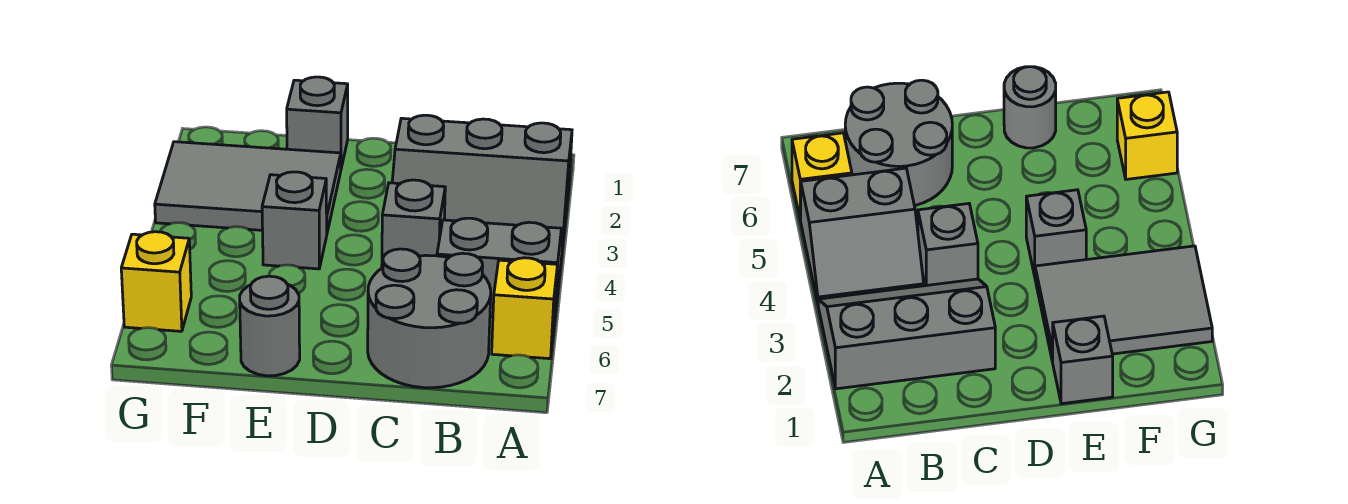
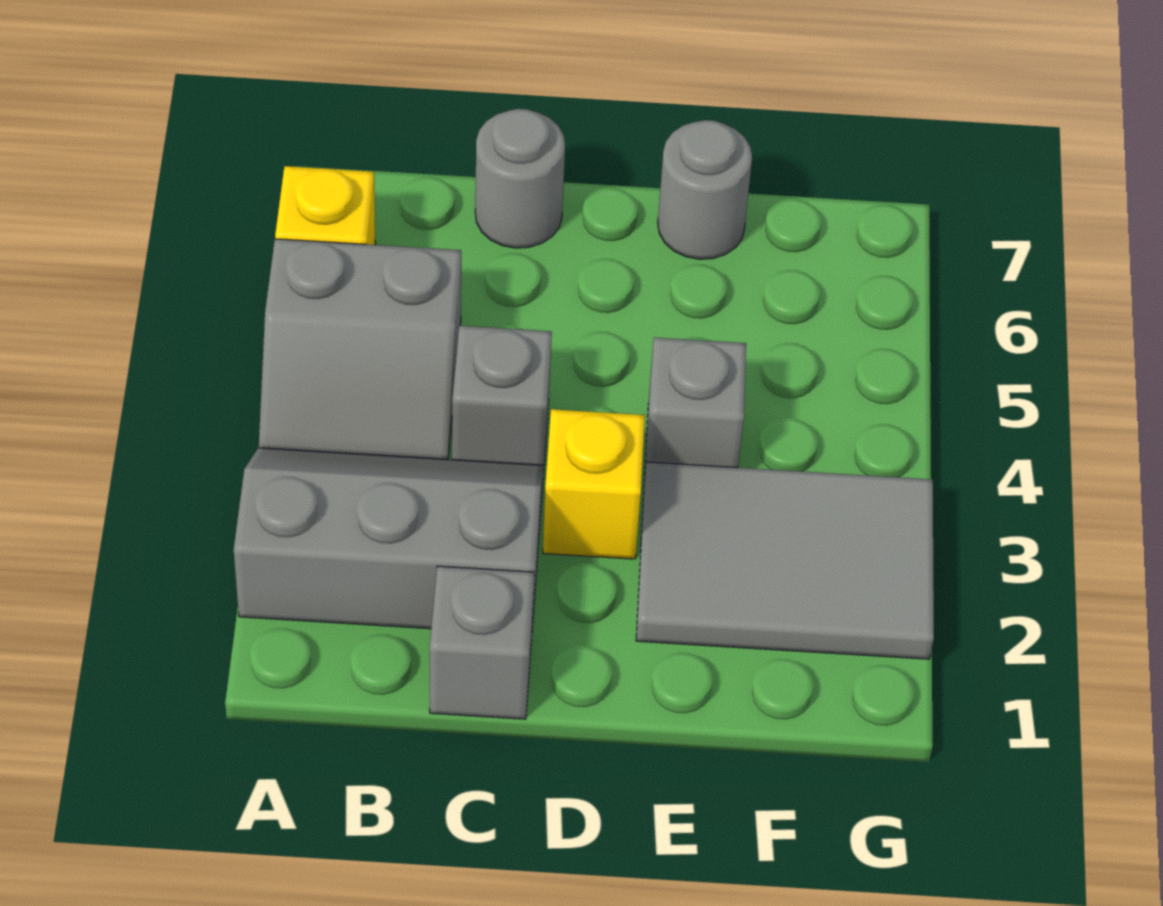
grey 2x2 round brick [368,249,491,388] -> grey 1x1 round brick [475,109,565,248]
grey 1x1 brick [287,77,348,168] -> grey 1x1 brick moved to [430,566,534,719]
yellow 1x1 brick [121,232,191,331] -> yellow 1x1 brick moved to [543,409,645,559]

